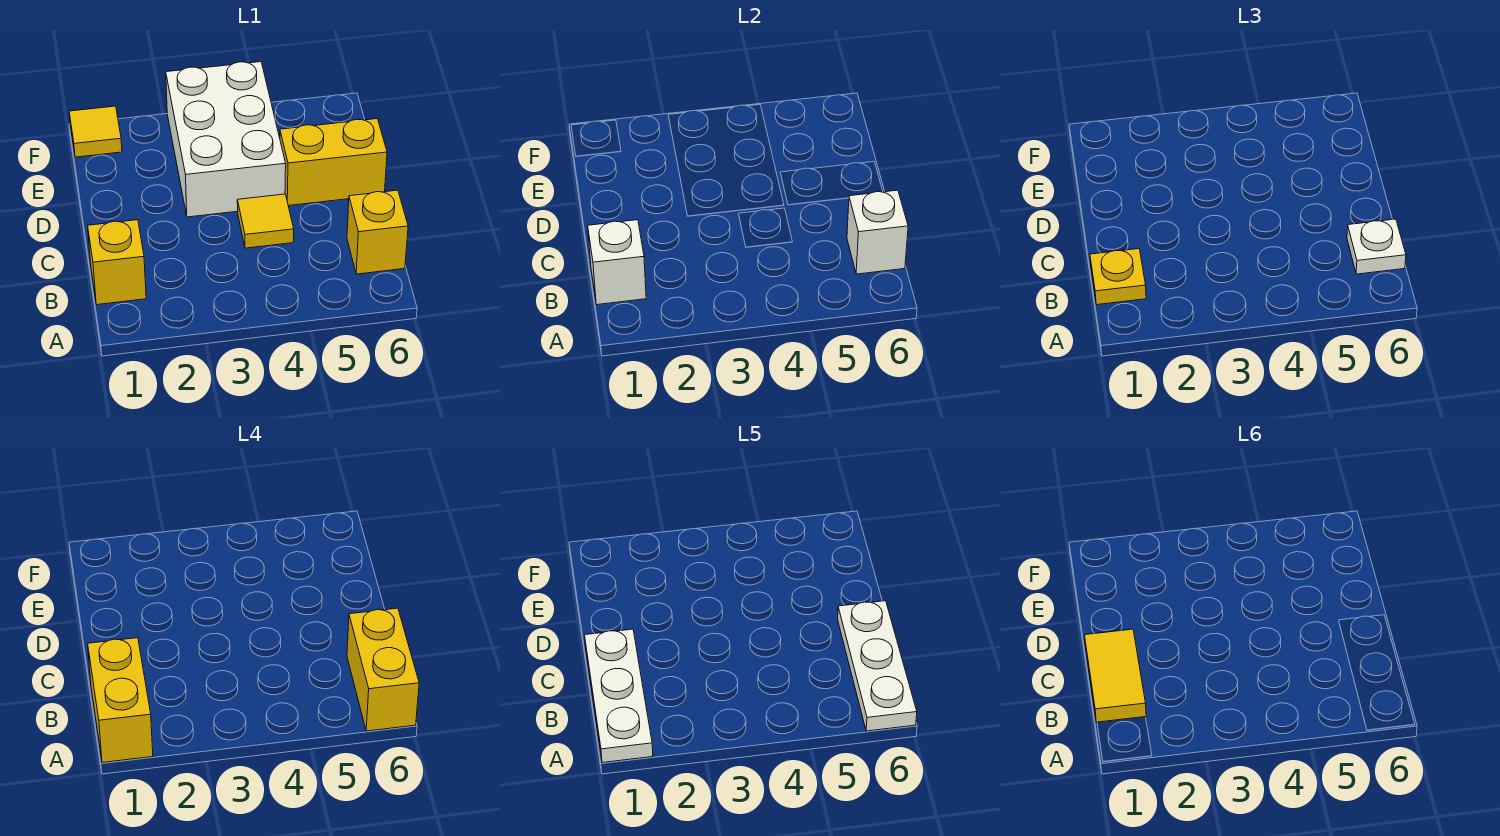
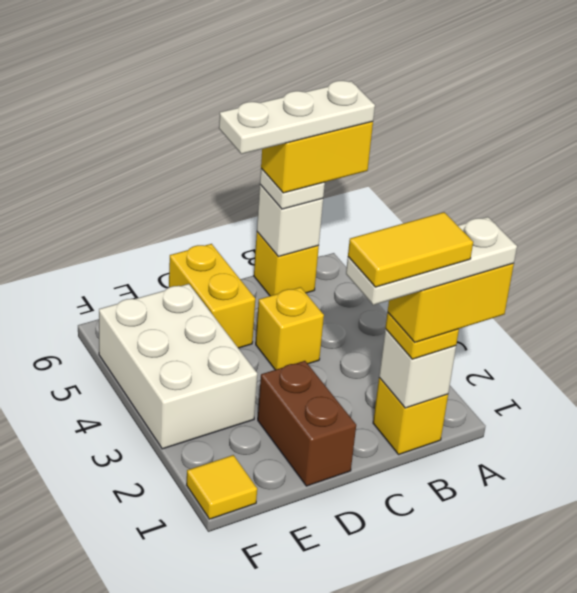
yellow 1x1 tile [237,194,294,248] -> yellow 1x1 brick [256,287,324,370]
none -> brown 1x2 brick [258,361,356,486]
white 2x3 brick [166,62,286,217] -> white 2x3 brick turned to [99,284,257,449]

